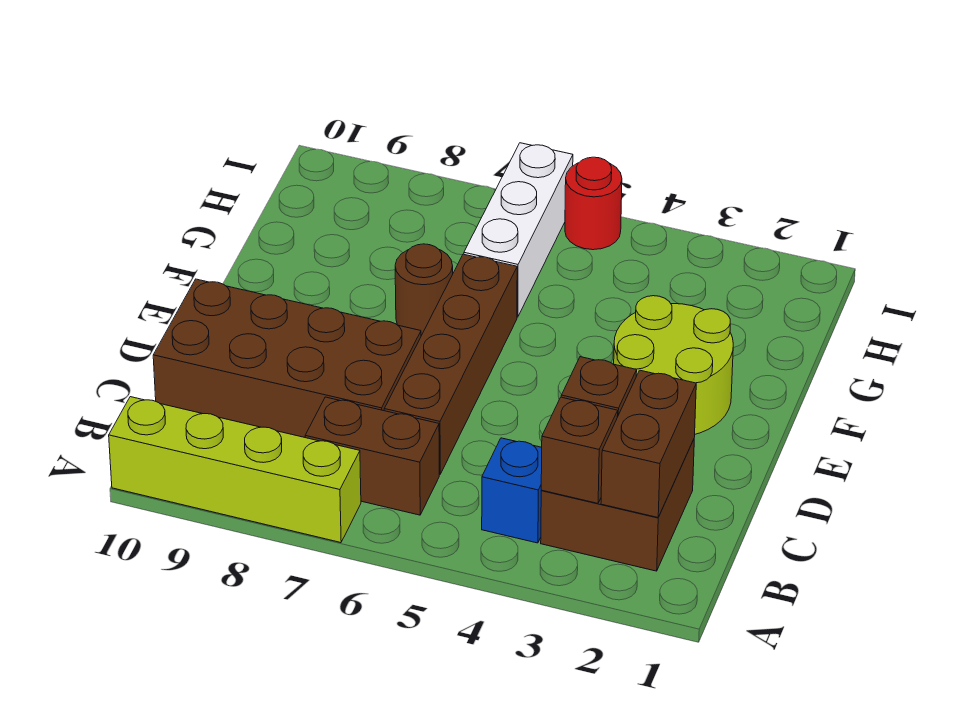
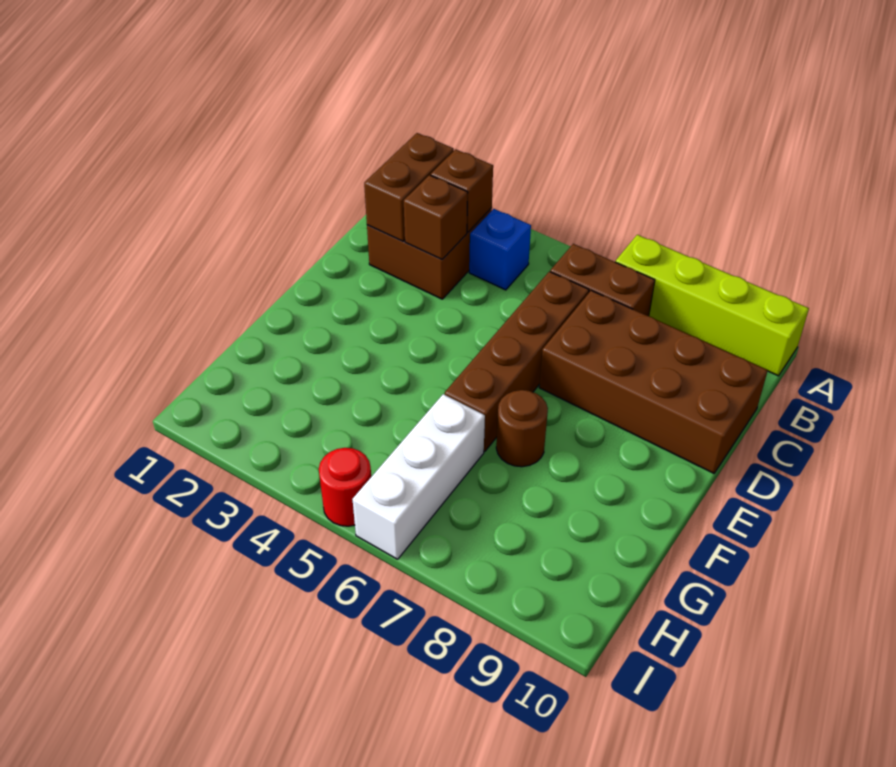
lime 2x2 round brick [614,296,733,434] -> none

